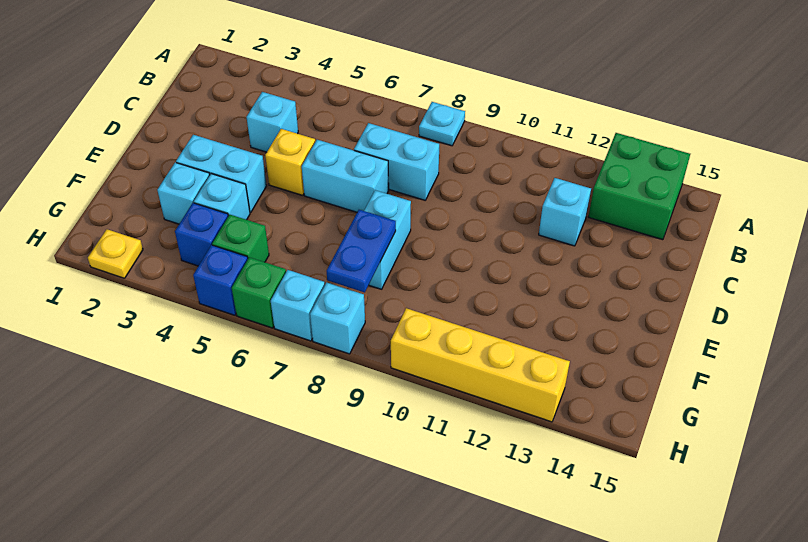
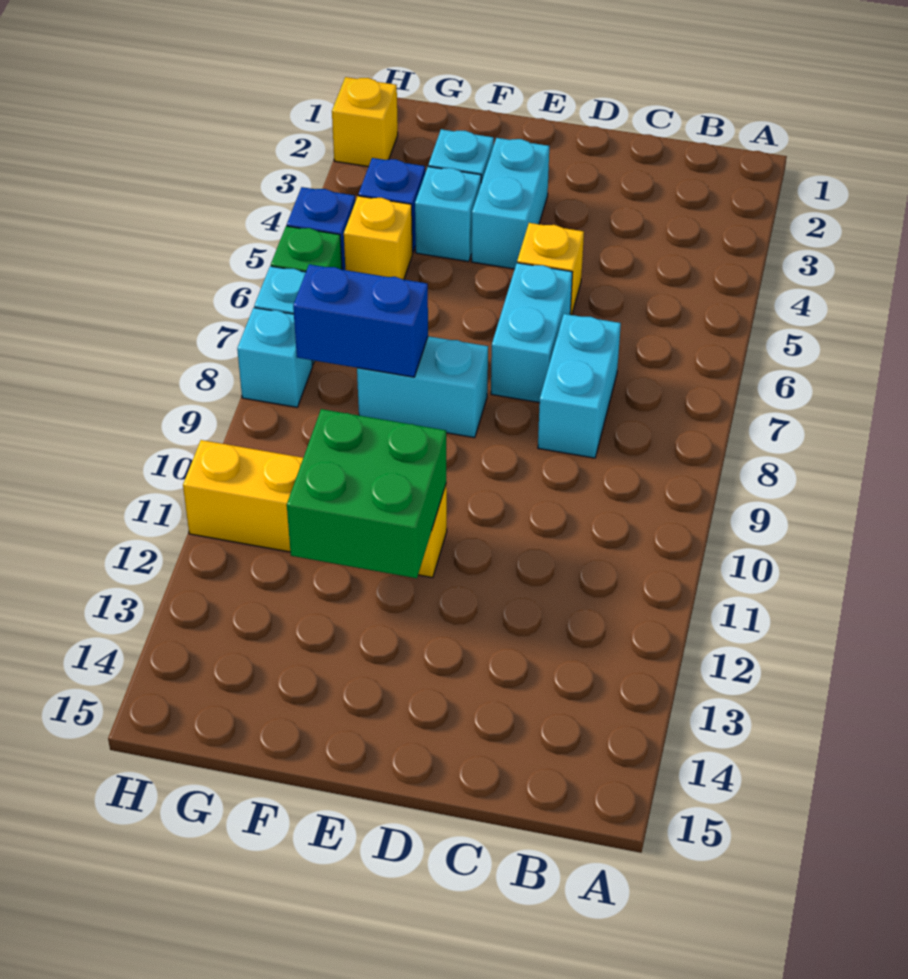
cyan 1x1 plate [419,102,465,146] -> none
green 2x2 brick [588,133,690,240] -> green 2x2 brick moved to [287,409,446,578]
cyan 1x1 brick [246,92,298,152] -> none
cyan 1x1 brick [539,178,591,246] -> none
blue 1x2 plate [327,210,396,292] -> blue 1x2 brick [293,264,428,377]
green 1x1 brick [212,215,269,262] -> yellow 1x1 brick [344,196,413,280]
yellow 1x1 plate [88,229,143,278] -> yellow 1x1 brick [332,77,398,167]
yellow 1x4 brick [391,308,570,422] -> yellow 1x4 brick turned to [183,440,447,578]

